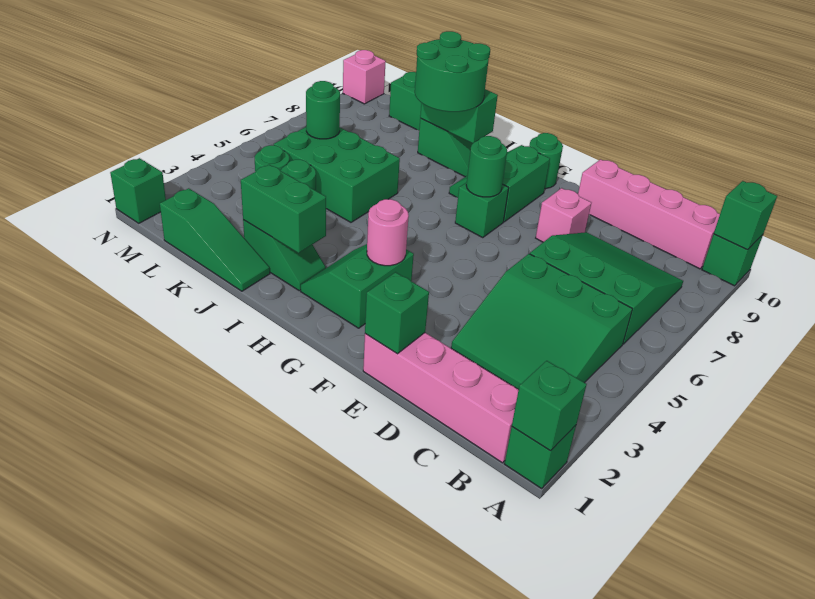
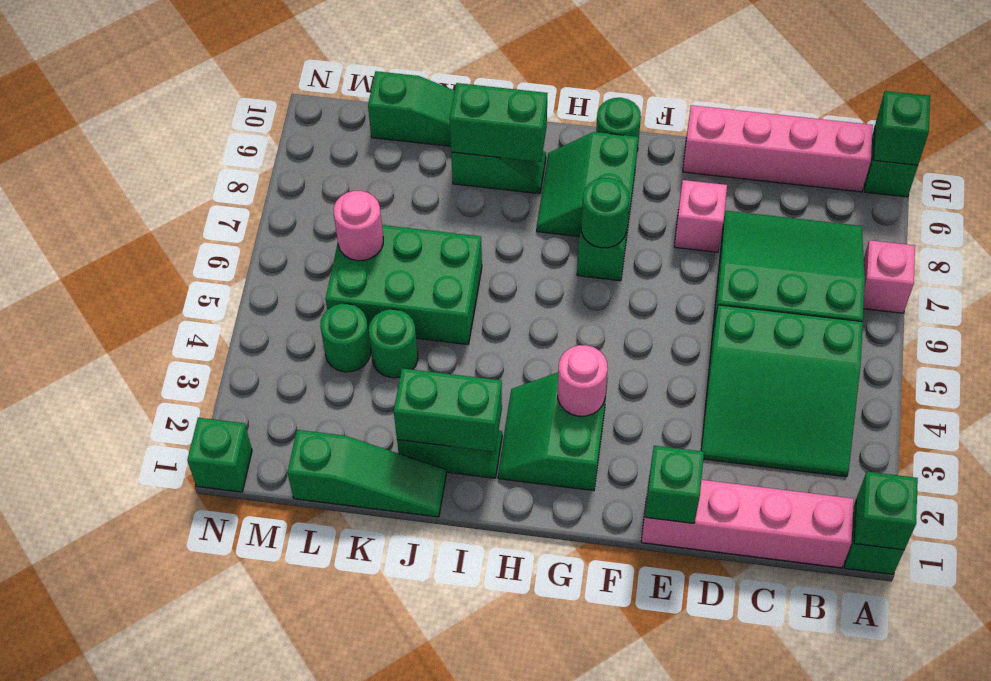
green 2x2 round brick [415,31,490,112] -> none
green 1x1 round brick [306,81,340,139] -> pink 1x1 round brick [334,191,383,261]
pink 1x1 brick [343,50,386,104] -> pink 1x1 brick moved to [864,240,915,313]

